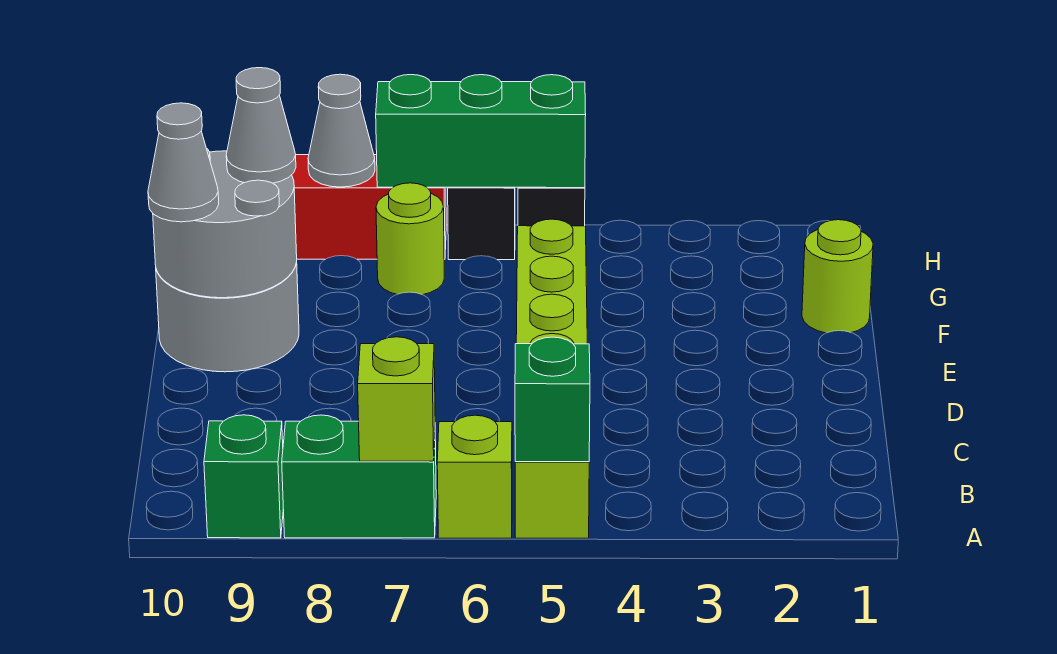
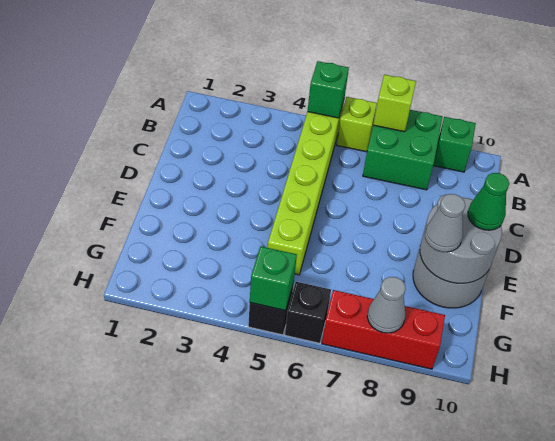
green 1x2 brick [282,415,436,538] -> green 2x2 brick [363,110,442,190]
grey 1x1 cone [148,103,219,222] -> green 1x1 cone [468,173,509,230]
lime 1x1 round brick [802,220,873,333] -> none
lime 1x1 round brick [376,183,444,295] -> none
green 1x3 brick [376,75,586,188] -> green 1x1 brick [250,246,297,311]

